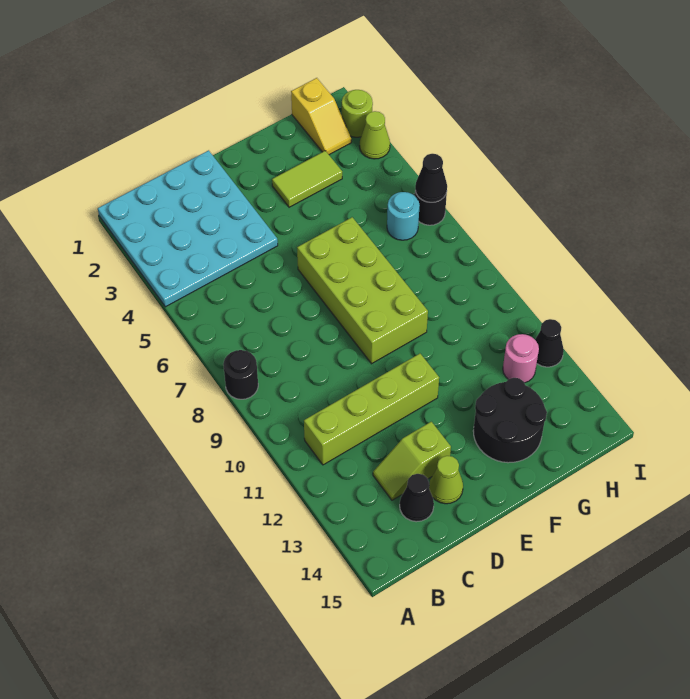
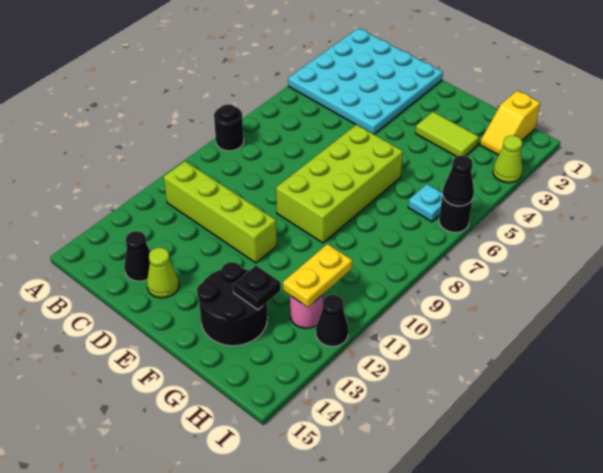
lime 1x2 slope [373,422,451,500] -> none
none -> black 1x1 plate [233,266,281,310]
cyan 1x1 round brick [387,192,420,240] -> cyan 1x1 plate [408,184,443,222]
none -> yellow 1x2 plate [283,244,352,307]
lime 1x1 round brick [342,90,373,137] -> none

